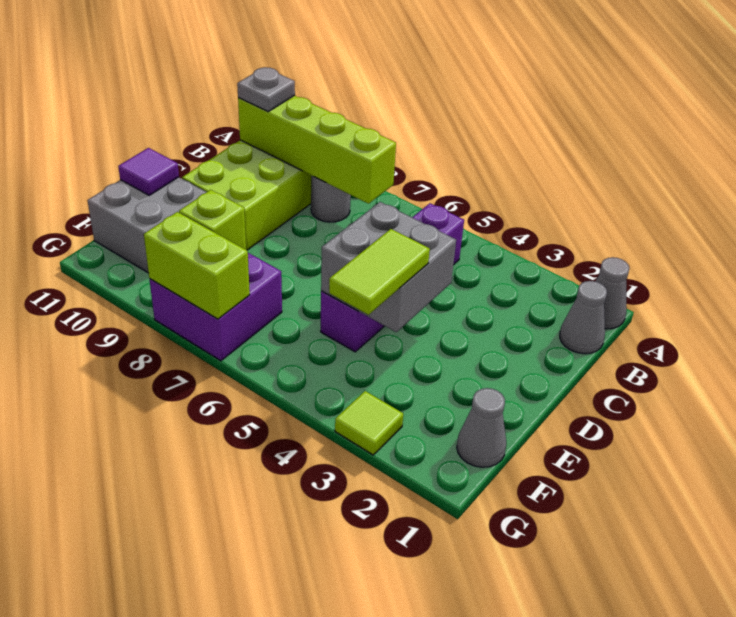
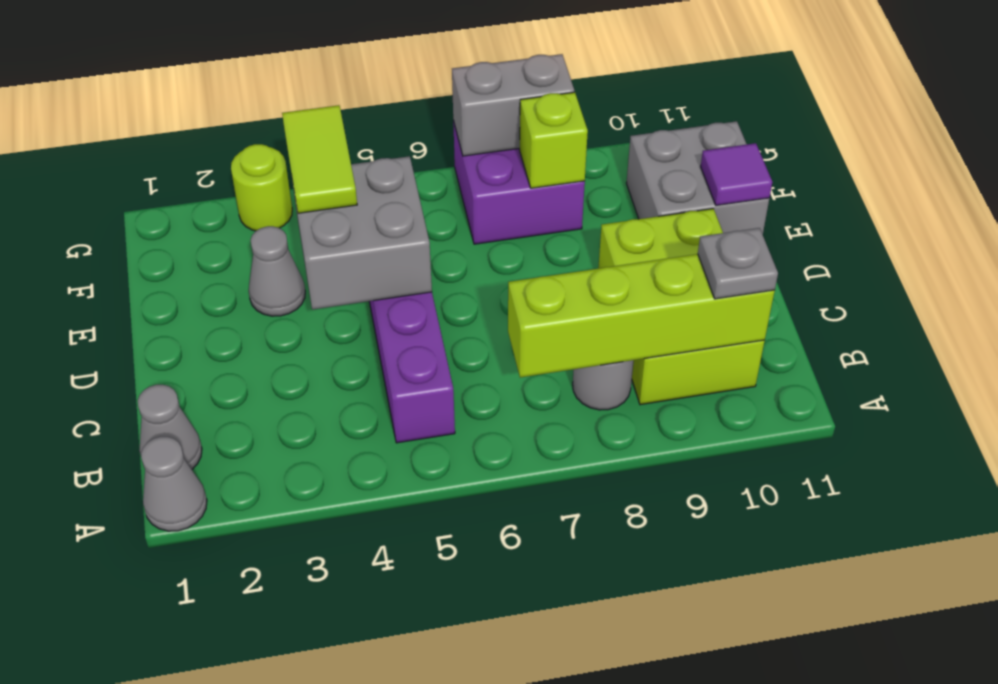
grey 1x1 cone [457,388,506,467] -> grey 1x1 cone moved to [249,226,305,316]
lime 1x1 tile [335,391,403,455] -> lime 1x1 round brick [231,144,292,231]
lime 1x2 brick [144,212,250,319] -> grey 1x2 brick [452,54,574,156]

